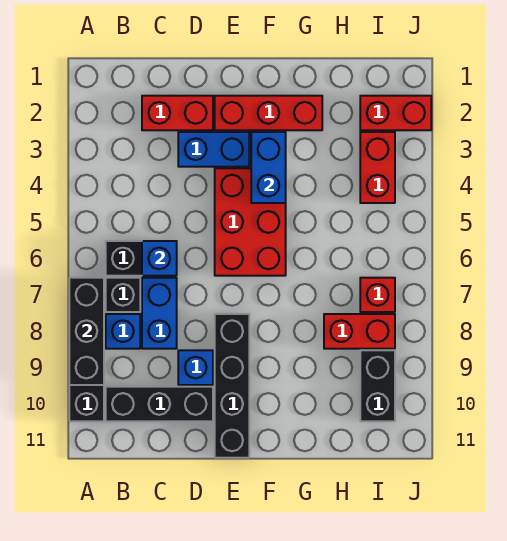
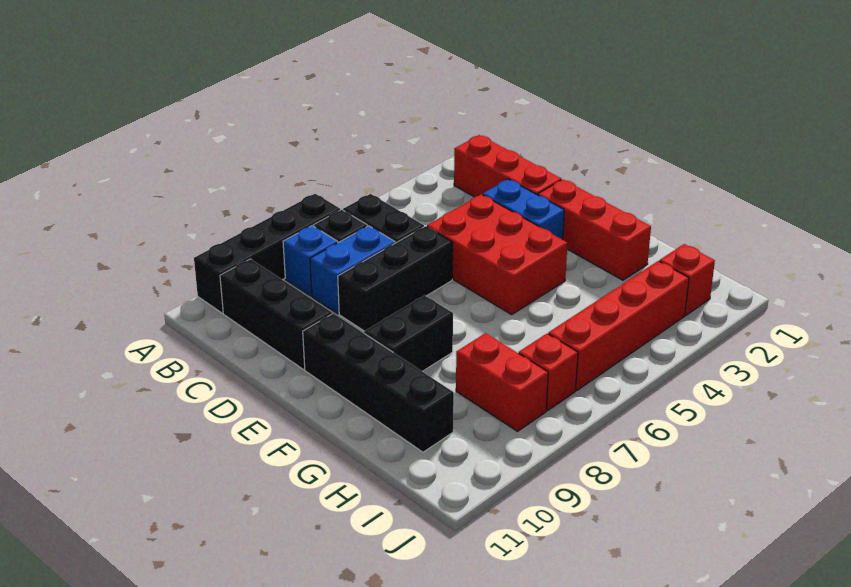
black 1x3 brick [69,278,104,385] -> black 1x3 brick moved to [338,226,453,331]
red 1x2 brick [142,96,213,130] -> red 1x3 brick [454,135,561,197]
blue 1x1 brick [142,241,177,276] -> none
blue 1x1 brick [178,350,213,385] -> none
red 2x3 brick [215,168,286,276] -> red 2x3 brick turned to [427,194,568,315]
black 1x4 brick [215,314,249,458] -> black 1x4 brick turned to [303,313,454,452]
blue 1x2 brick [251,132,286,203] -> none
red 1x2 brick [360,96,431,130] -> red 1x1 brick [659,244,715,316]
red 1x2 brick [360,132,395,203] -> red 1x4 brick [548,261,689,391]
black 1x2 brick [360,350,395,421] -> black 1x2 brick moved to [364,295,453,371]

